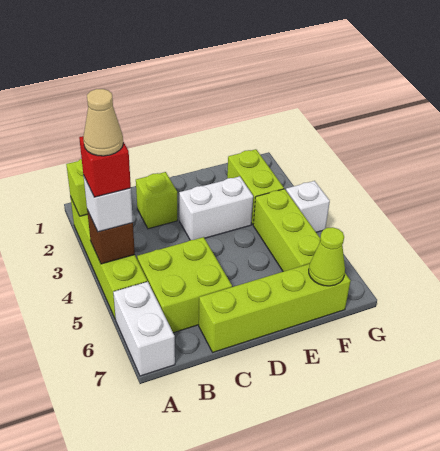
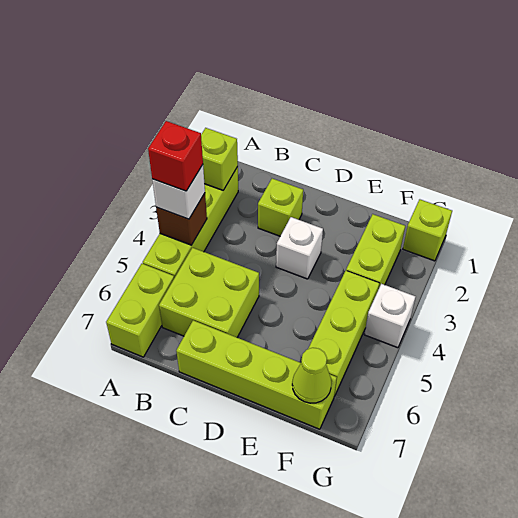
tan 1x1 cone [83,89,123,156] -> none
white 1x2 brick [113,282,175,376] -> lime 1x2 brick [106,264,174,357]
white 1x2 brick [179,176,253,240] -> white 1x1 brick [276,217,323,279]
none -> lime 1x1 brick [403,199,452,261]

